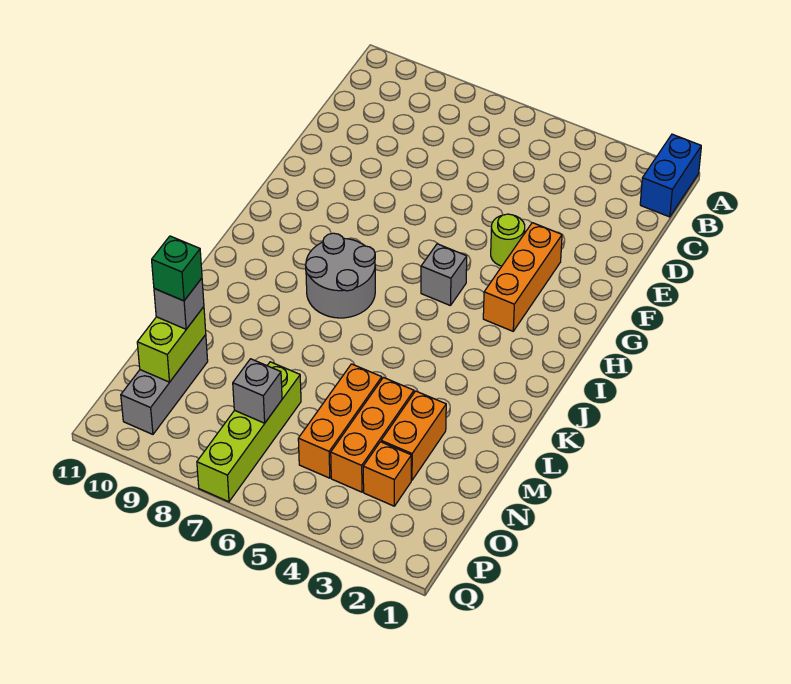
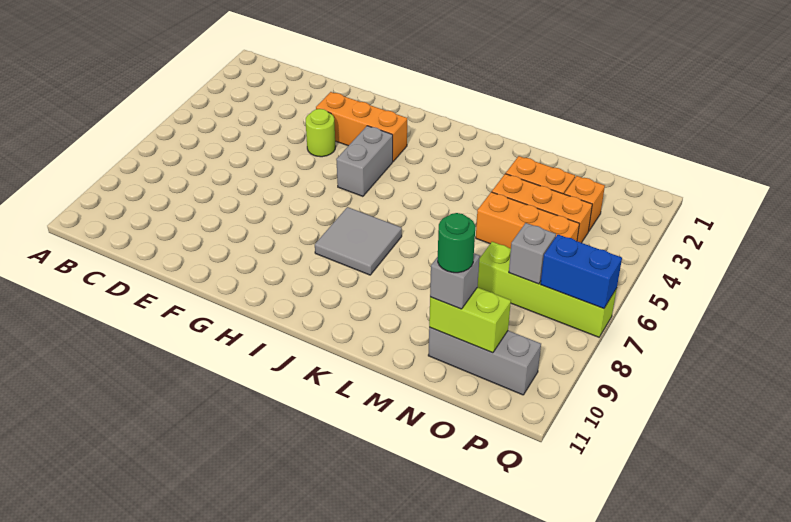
blue 1x2 brick [640,134,701,217] -> blue 1x2 brick moved to [540,235,622,309]
grey 1x1 brick [421,244,467,305] -> grey 1x2 brick [336,126,393,196]
grey 2x2 round brick [306,233,375,318] -> grey 2x2 tile [315,207,402,275]
green 1x1 brick [152,236,202,301] -> green 1x1 round brick [438,213,475,273]

